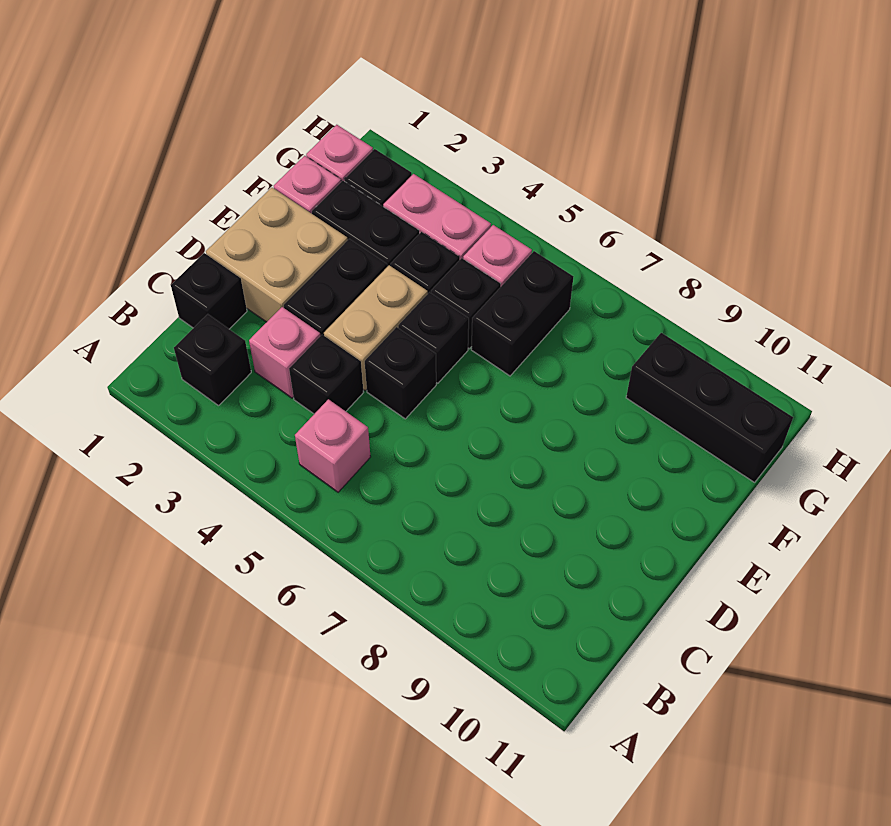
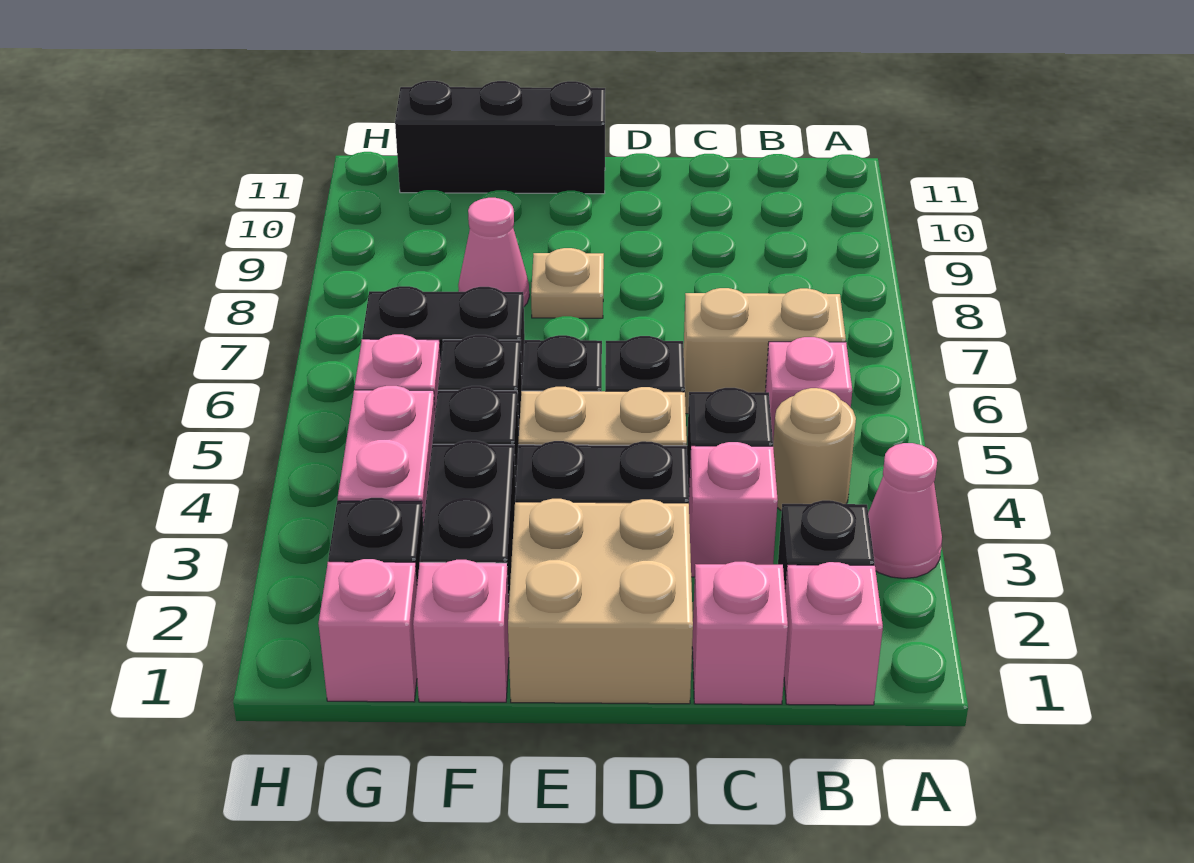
none -> pink 1x1 cone [868,443,942,578]
none -> pink 1x1 brick [784,562,883,705]
none -> tan 1x1 round brick [773,388,856,511]
none -> tan 1x2 brick [684,288,846,414]
black 1x1 brick [171,253,247,329] -> pink 1x1 brick [692,562,788,704]
none -> tan 1x1 plate [531,248,604,318]
none -> pink 1x1 cone [458,198,529,306]
black 1x3 brick [626,333,793,482] -> black 1x3 brick turned to [395,81,605,194]

